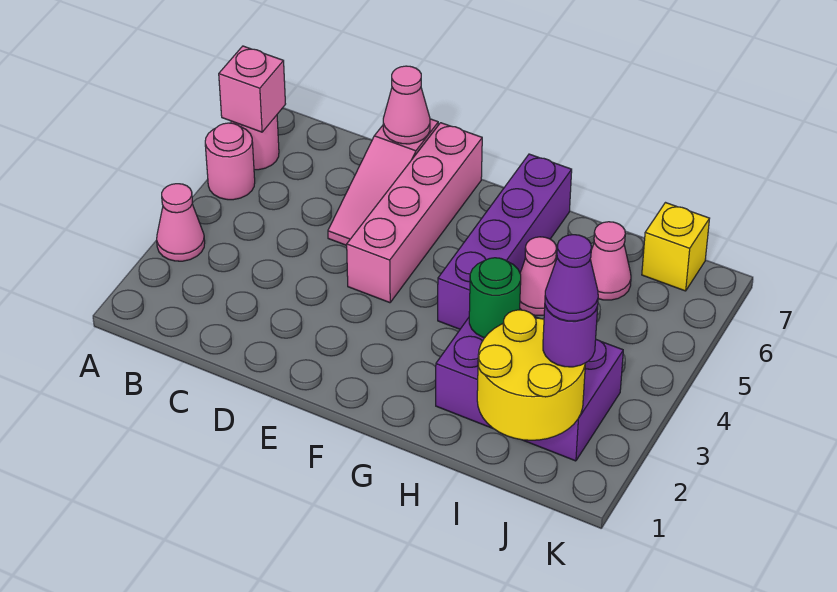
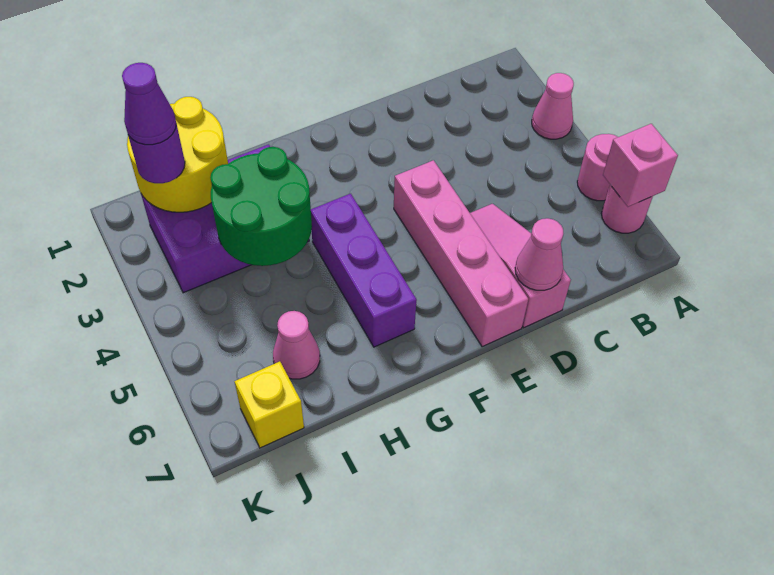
purple 1x4 brick [438,154,572,329] -> purple 1x3 brick [311,194,417,347]
green 1x1 round brick [469,258,521,338] -> green 2x2 round brick [210,147,312,266]
pink 1x1 cone [520,237,556,315] -> none

